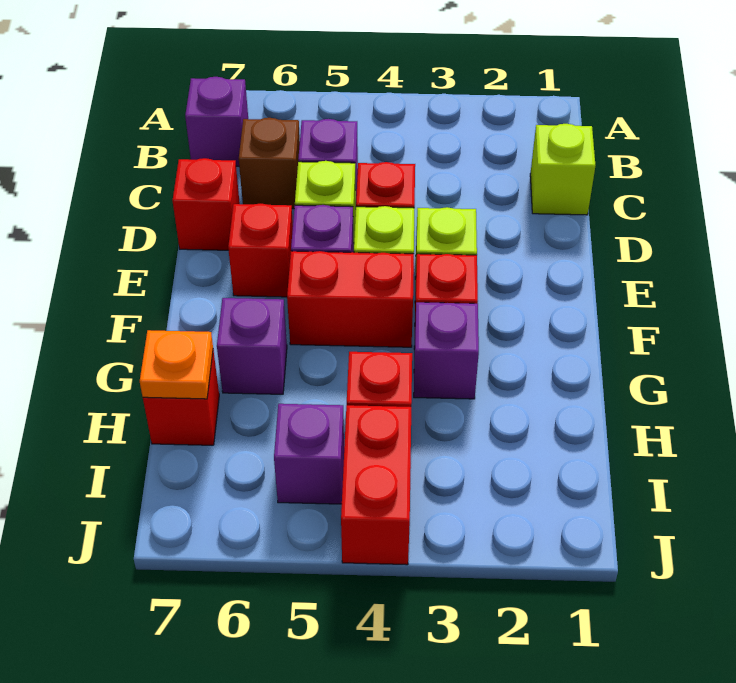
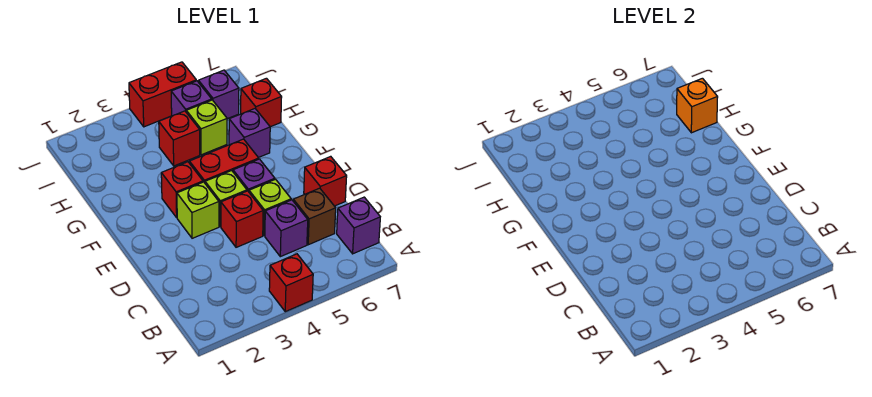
lime 1x1 brick [530,124,595,215] -> lime 1x1 brick moved to [186,100,227,155]
red 1x1 brick [228,204,293,297] -> red 1x1 brick moved to [269,254,313,312]
purple 1x1 brick [414,302,479,399] -> purple 1x1 brick moved to [198,70,239,119]
orange 1x1 plate [140,330,213,399] -> orange 1x1 brick [677,78,718,133]
red 1x2 brick [341,405,411,565] -> red 1x2 brick turned to [129,62,196,127]

